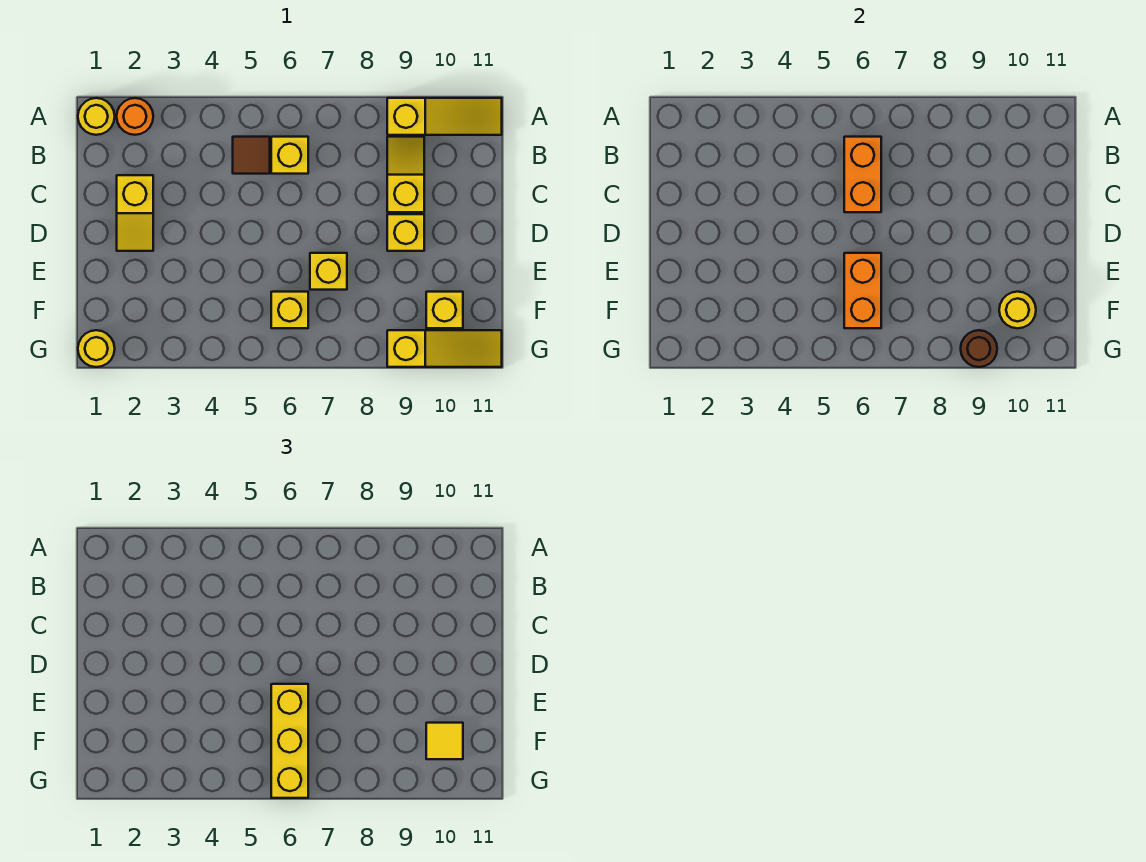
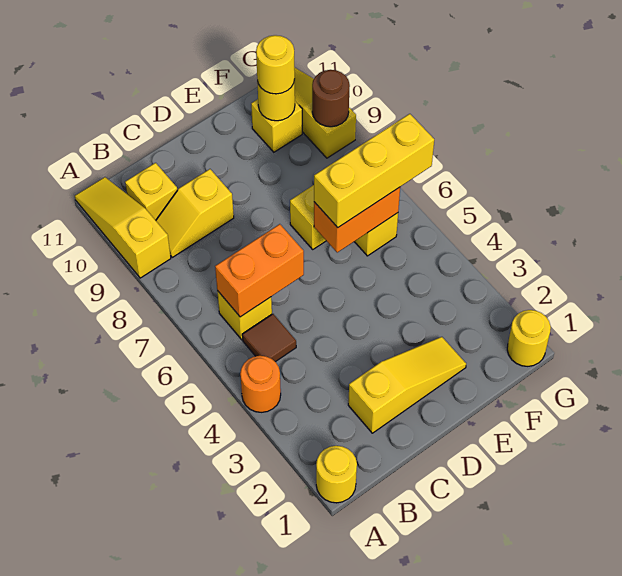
orange 1x1 round brick [117,98,153,135] -> orange 1x1 round brick moved to [240,356,281,412]
yellow 1x2 slope [117,175,153,251] -> yellow 1x3 slope [348,337,466,433]
yellow 1x1 brick [387,214,424,251] -> yellow 1x1 brick moved to [125,163,177,220]
yellow 1x1 tile [426,723,463,759] -> yellow 1x1 round brick [256,35,295,94]

